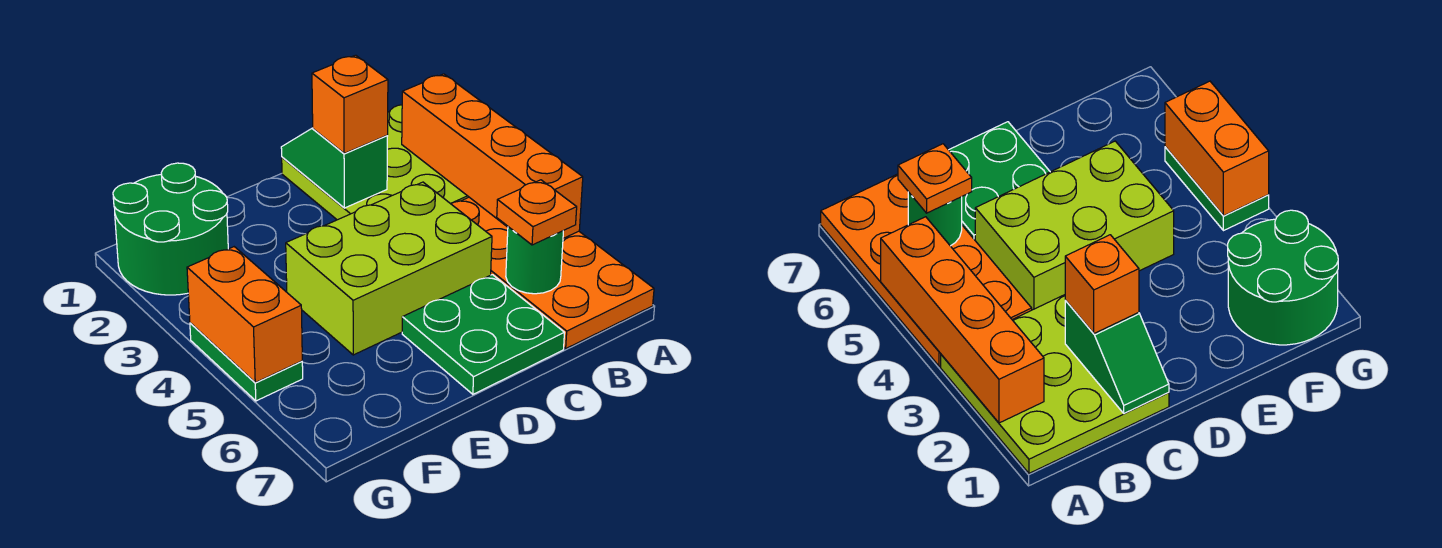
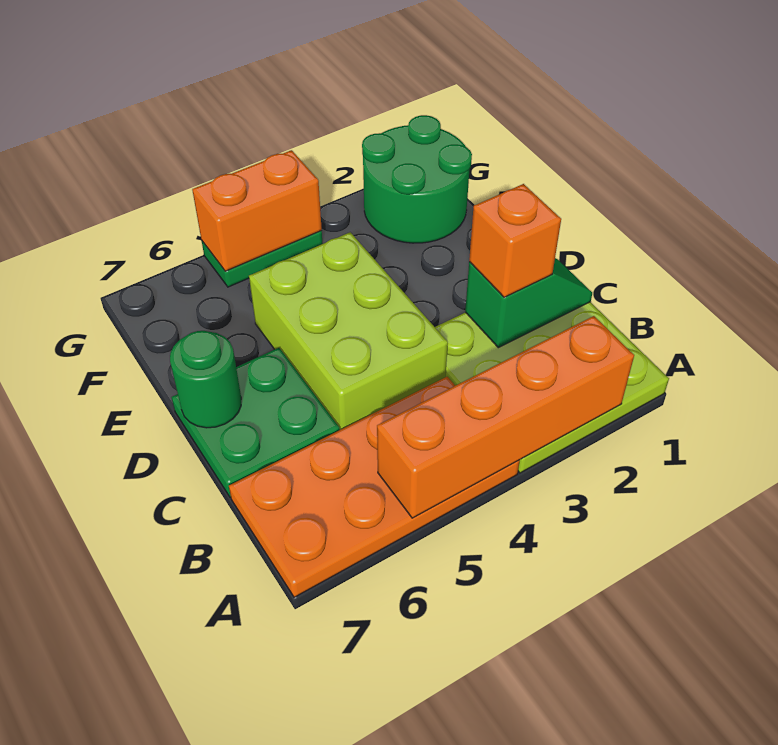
green 1x1 round brick [506,227,563,294] -> green 1x1 round brick moved to [170,331,241,428]
orange 1x1 plate [497,180,577,245] -> none

